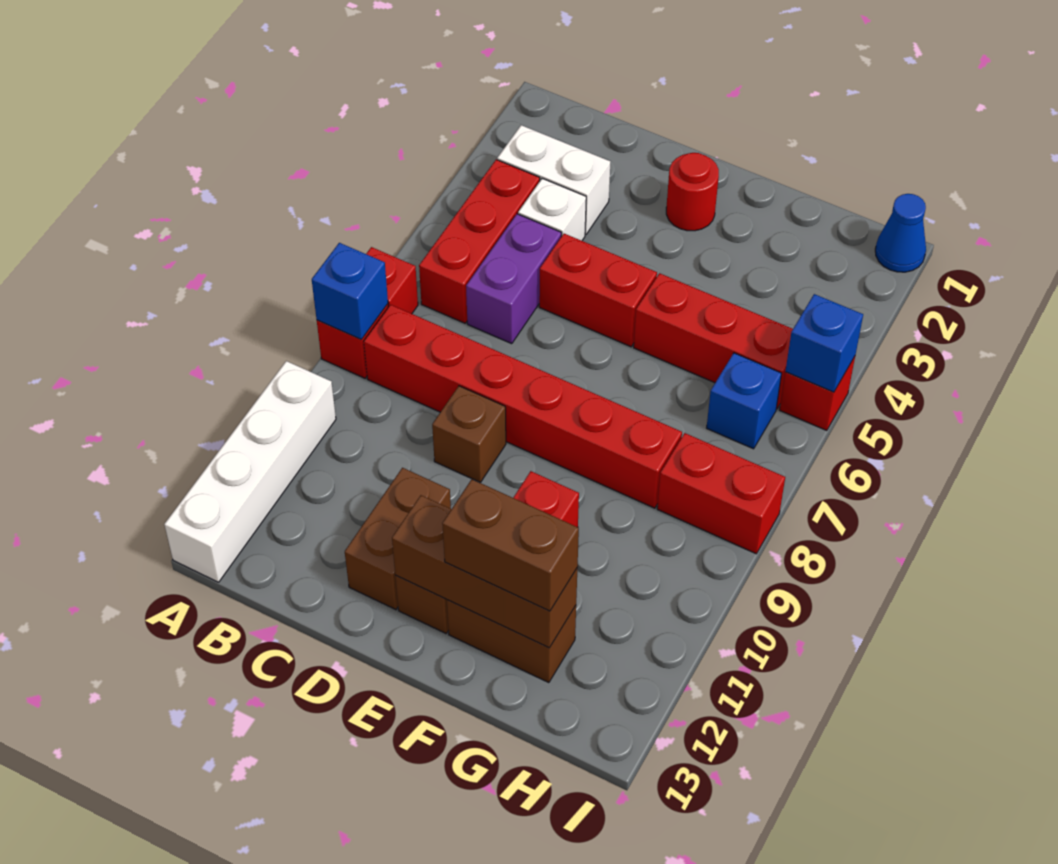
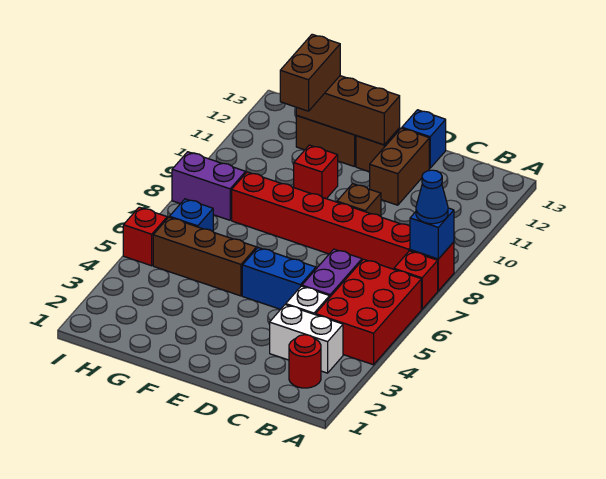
white 1x4 brick [164,361,336,582] -> none
red 1x3 brick [419,160,540,323] -> red 2x3 brick [316,259,421,365]
red 1x2 brick [539,234,657,347] -> blue 1x2 brick [242,248,316,309]
red 1x1 round brick [666,153,719,231] -> red 1x1 round brick moved to [289,335,321,388]
red 1x3 brick [634,273,793,409] -> brown 1x3 brick [153,217,256,296]
brown 1x2 brick [442,479,579,611] -> brown 1x2 brick turned to [280,34,340,111]
red 1x2 brick [657,433,785,554] -> purple 1x2 brick [172,152,246,220]
blue 1x1 cone [875,194,926,272] -> blue 1x1 cone moved to [416,170,448,224]
blue 1x1 brick [785,294,863,392] -> blue 1x1 brick moved to [402,110,446,168]

